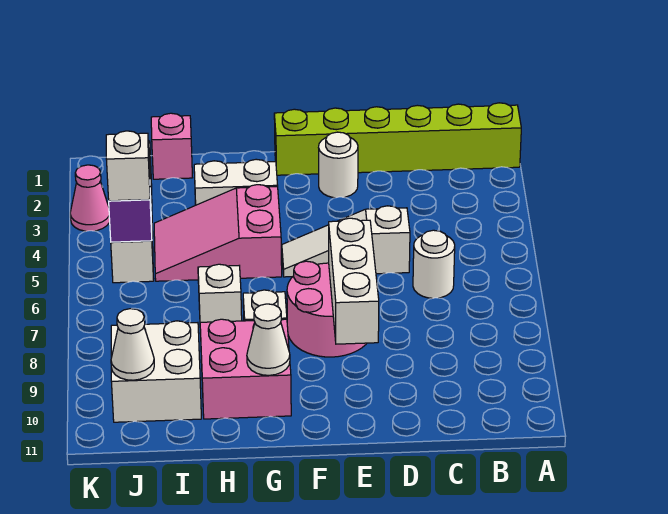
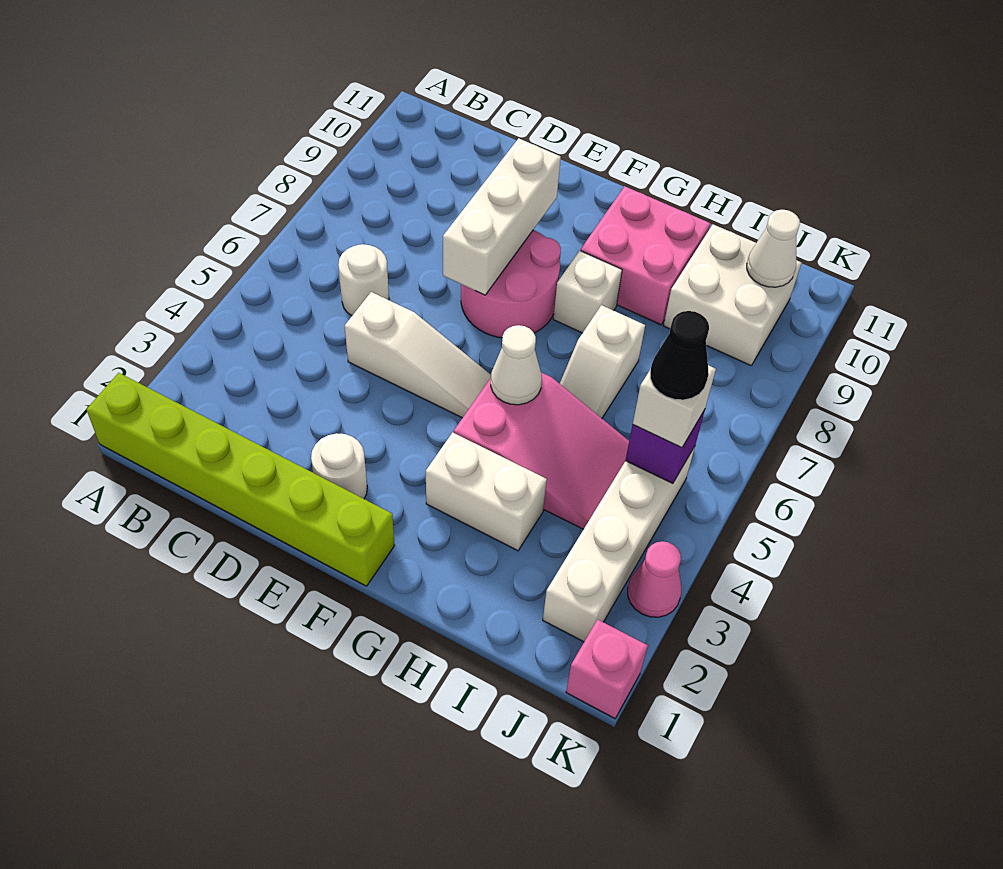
white 1x1 cone [247,304,290,375] -> white 1x1 cone moved to [491,325,542,405]
pink 1x1 brick [151,113,192,179] -> pink 1x1 brick moved to [566,620,648,719]
none -> black 1x1 cone [650,311,709,400]

